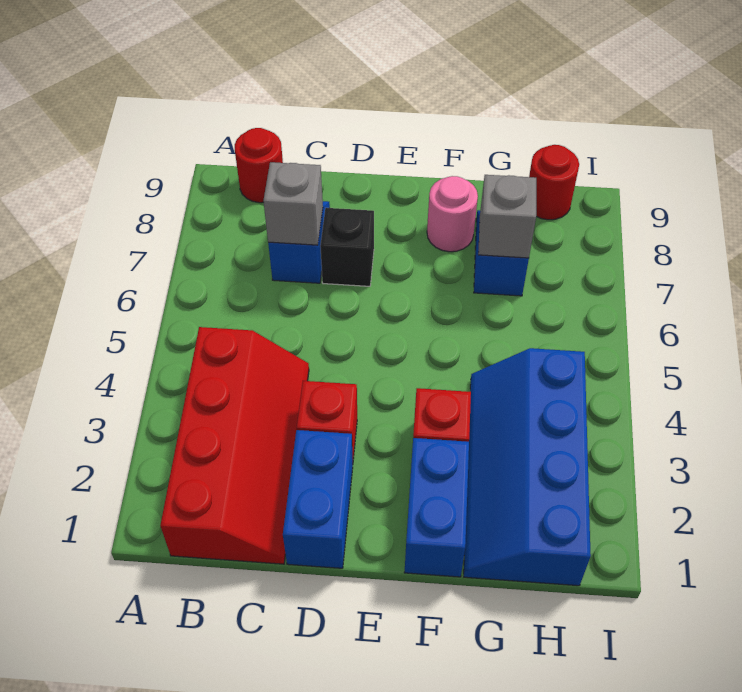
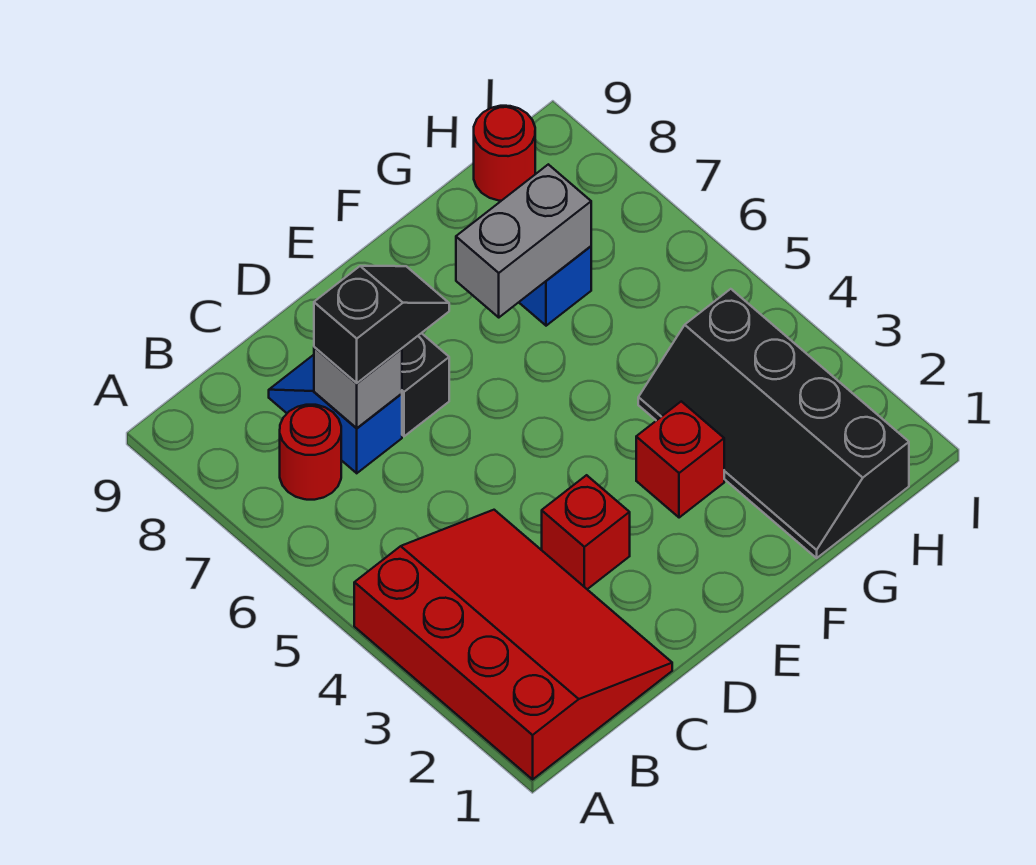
red 2x4 slope [160,327,309,564] -> red 3x4 slope [354,510,672,779]
red 1x1 round brick [235,128,283,203] -> red 1x1 round brick moved to [280,405,341,500]
none -> black 1x2 slope [314,266,449,383]
blue 1x2 brick [283,430,353,568] -> none
blue 1x2 brick [404,438,469,577] -> none
pink 1x1 round brick [427,176,478,252] -> none
blue 2x4 slope [464,348,591,586] -> black 2x4 slope [638,289,909,558]
grey 1x1 brick [478,175,536,258] -> grey 1x2 brick [456,164,591,317]

